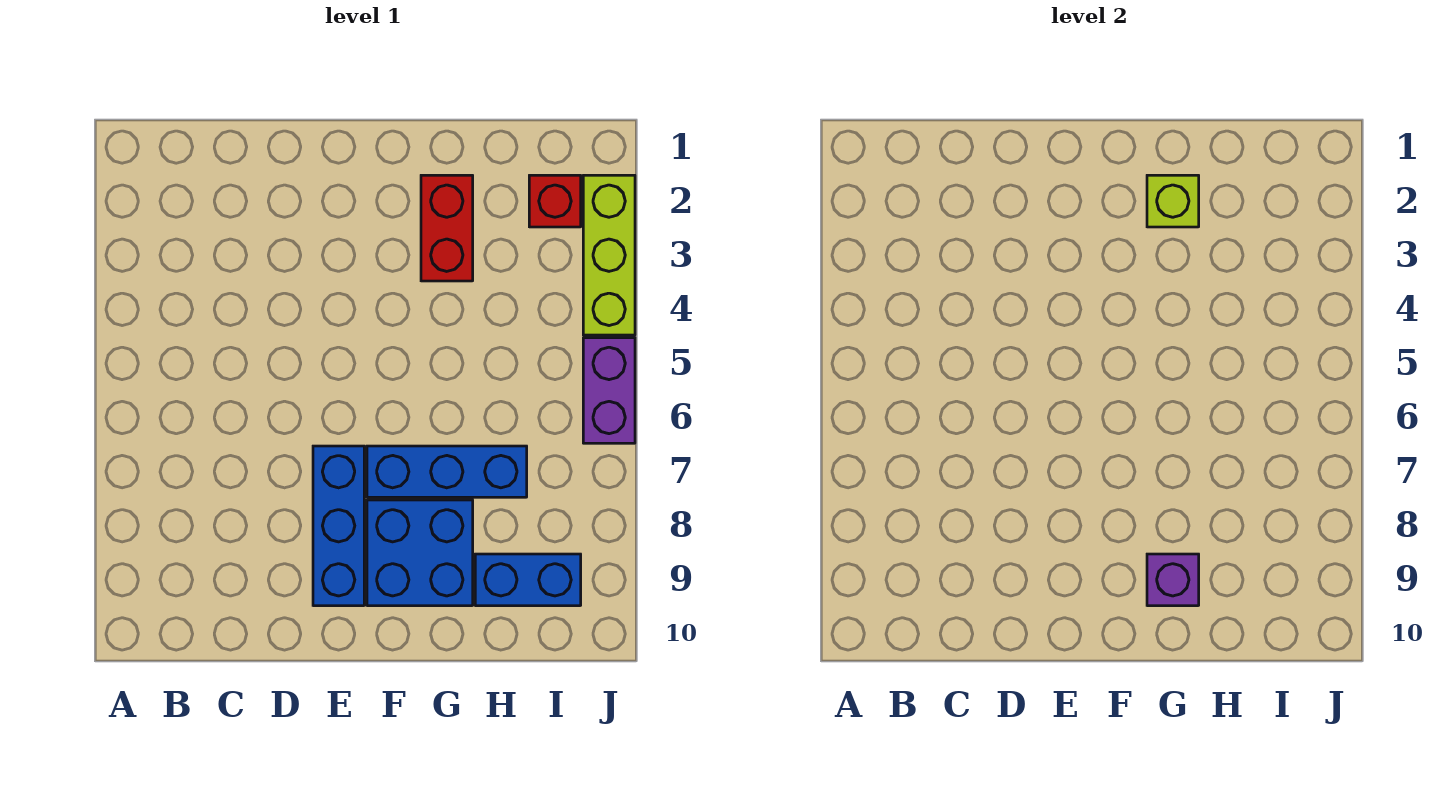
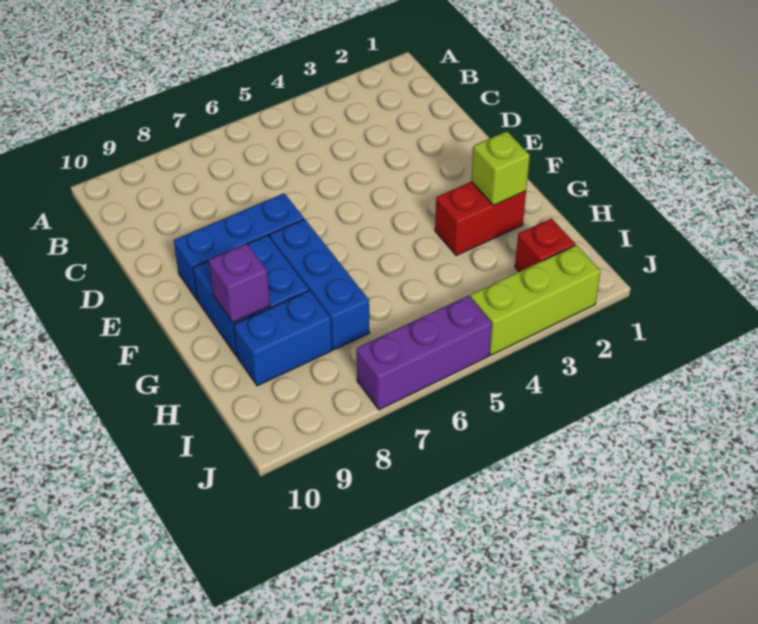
blue 1x2 brick [475,554,581,606] -> blue 1x2 brick turned to [234,290,332,386]
purple 1x2 brick [583,338,635,443] -> purple 1x3 brick [357,296,492,410]

